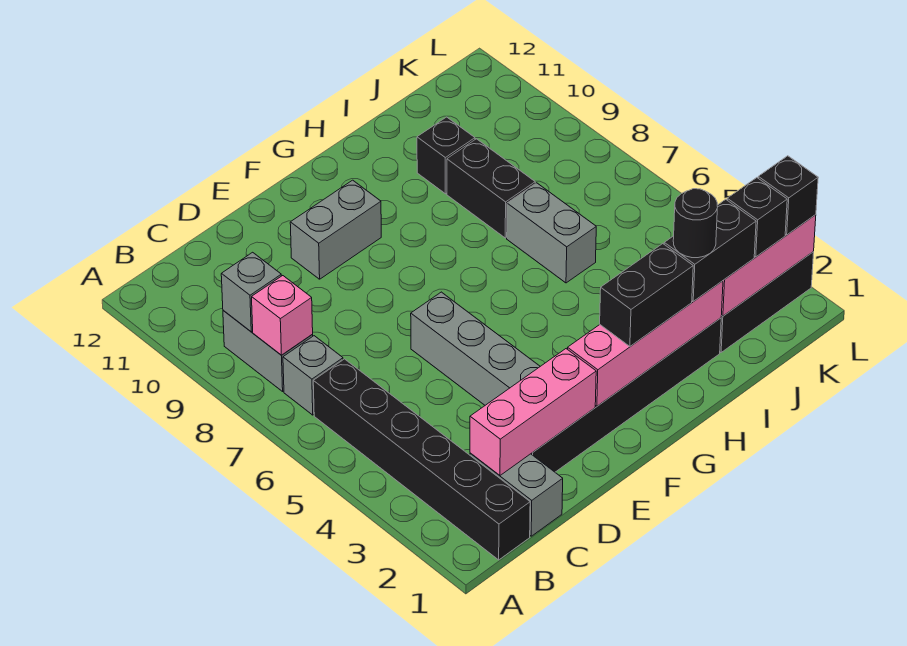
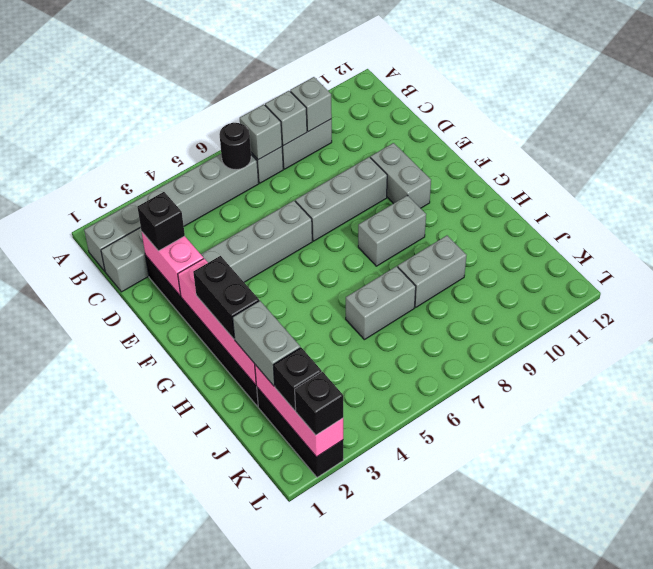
black 1x6 brick [313,359,530,560] -> grey 1x6 brick [84,154,259,271]
none -> grey 1x1 brick [240,104,282,160]
pink 1x1 brick [252,276,313,355] -> grey 1x1 brick [265,91,307,146]
pink 1x3 brick [470,349,596,475] -> pink 1x2 brick [142,232,203,296]
none -> grey 1x3 brick [295,157,387,241]
none -> grey 1x2 brick [358,195,426,266]
black 1x2 brick [664,199,756,301] -> grey 1x2 brick [233,301,300,386]
black 1x1 round brick [673,189,718,258] -> black 1x1 round brick moved to [219,123,251,170]
black 1x2 brick [447,139,535,238] -> grey 1x2 brick [398,236,467,307]
black 1x1 brick [417,117,475,194] -> black 1x1 brick moved to [137,192,185,251]

